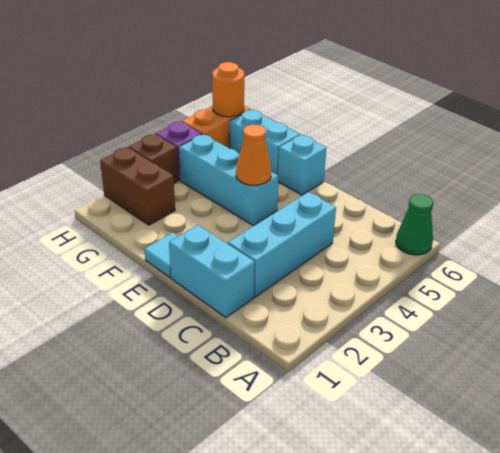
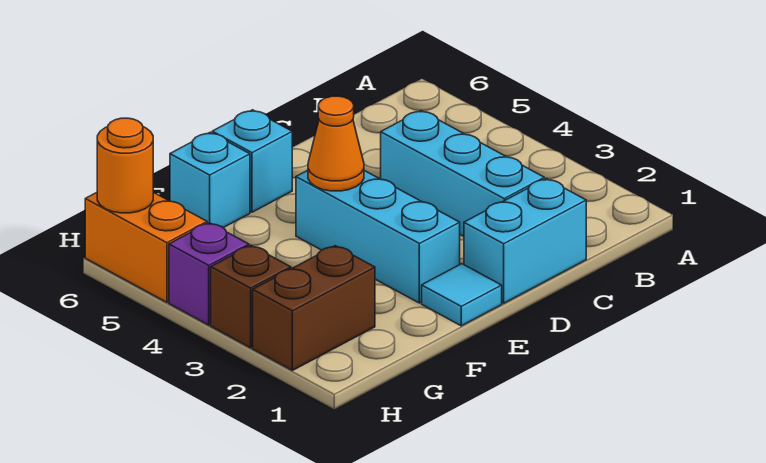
green 1x1 cone [396,194,433,255] -> none
cyan 1x3 brick [179,134,279,226] -> cyan 1x3 brick turned to [296,170,460,303]
cyan 1x2 brick [229,110,300,175] -> cyan 1x1 brick [170,132,250,228]

